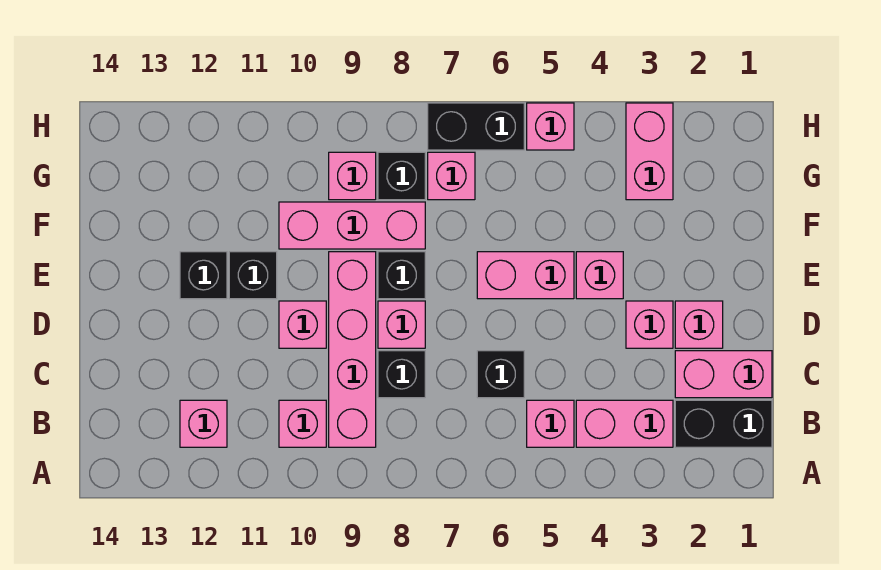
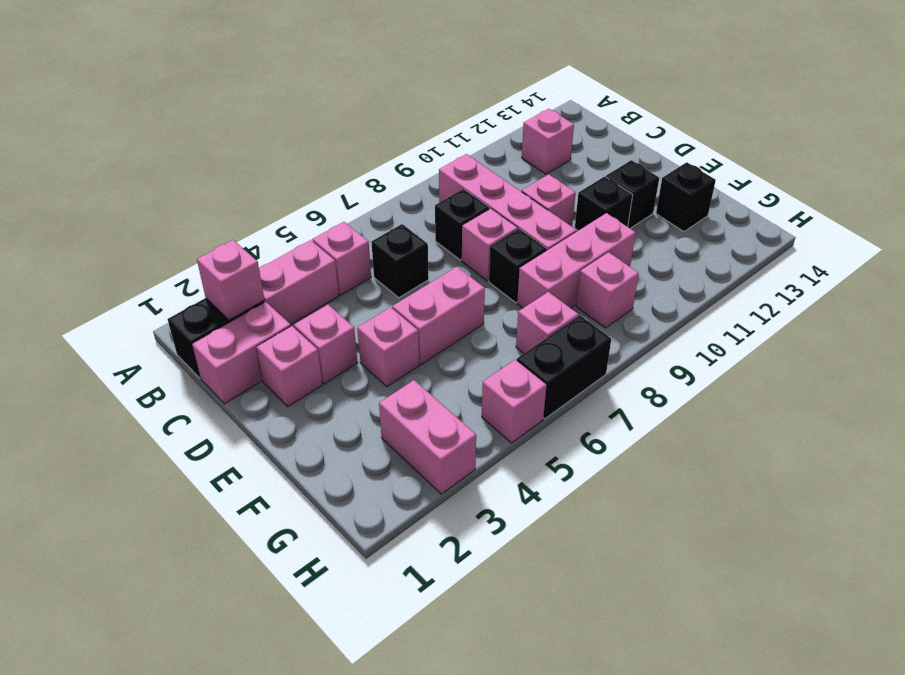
pink 1x1 brick [279,400,326,447] -> pink 1x1 brick moved to [197,240,264,320]
black 1x1 brick [378,152,425,200] -> black 1x1 brick moved to [656,162,716,232]

